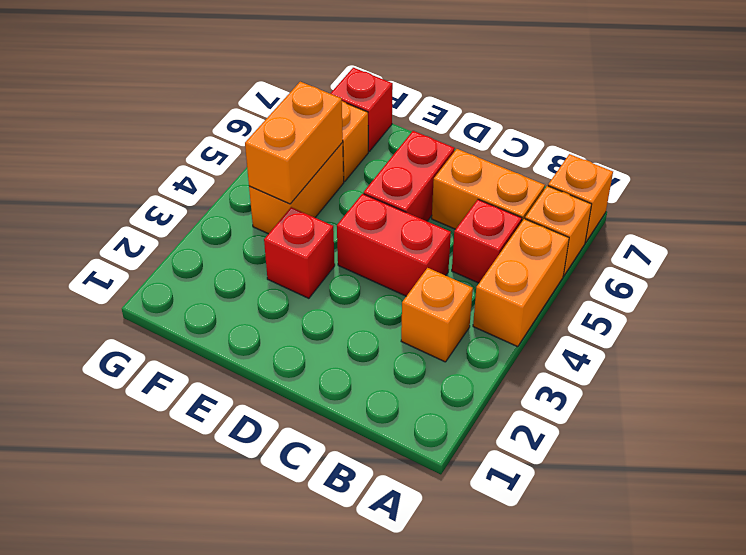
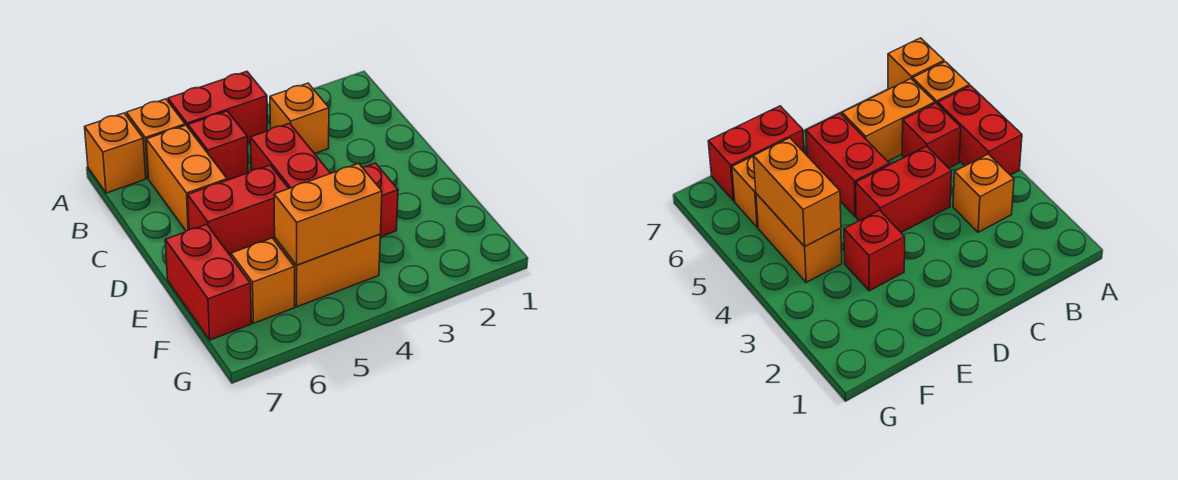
orange 1x2 brick [473,219,569,347] -> red 1x2 brick [168,71,267,143]
red 1x1 brick [330,68,393,151] -> red 1x2 brick [165,224,251,340]

